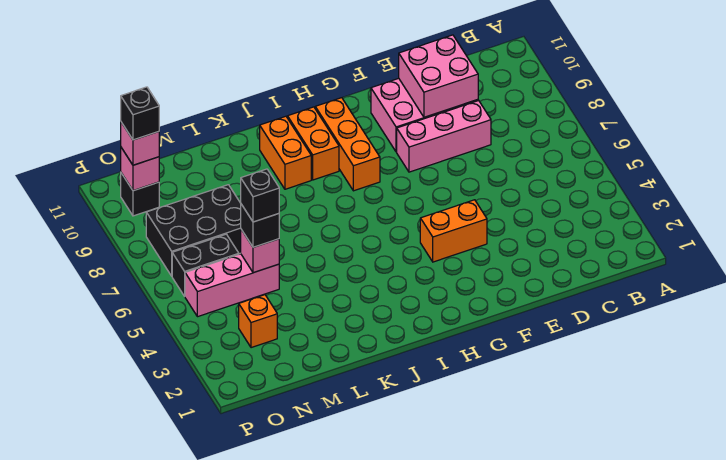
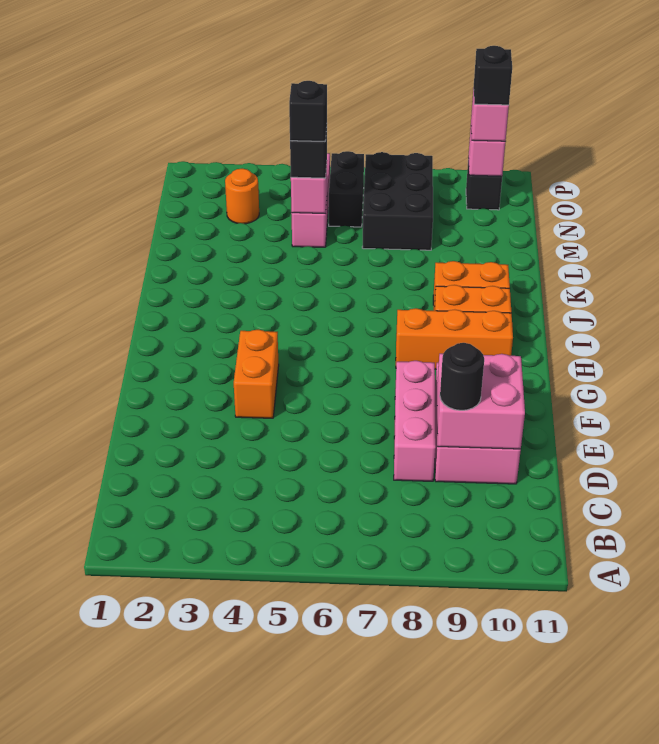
none -> black 1x1 round brick [440,343,484,410]
orange 1x1 brick [239,295,277,348] -> orange 1x1 round brick [225,169,259,224]

